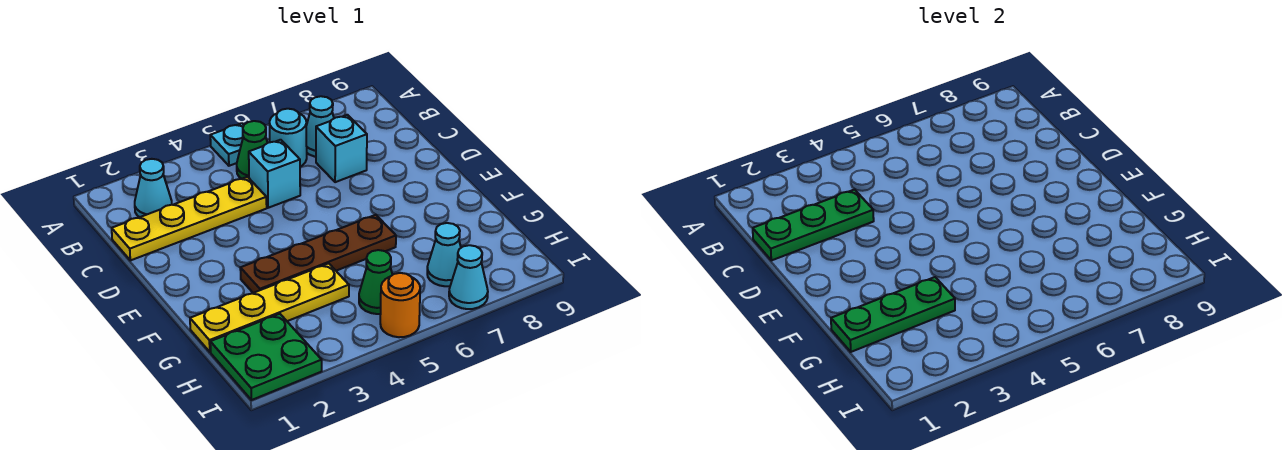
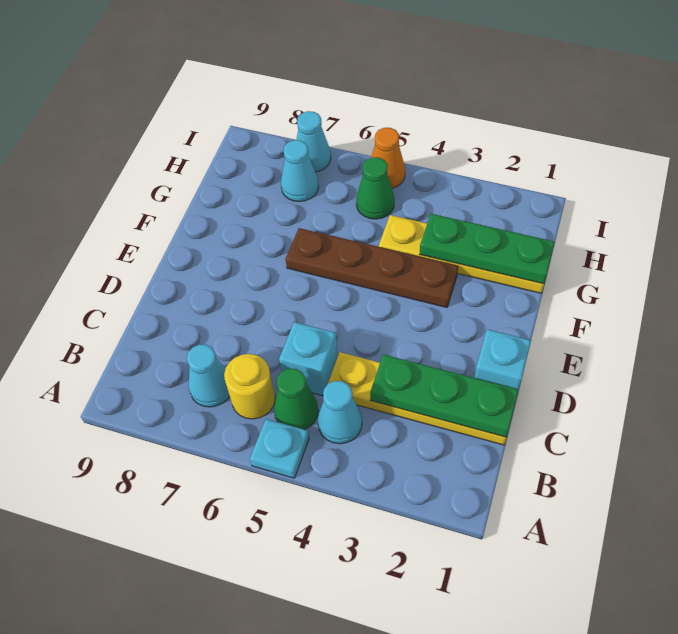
cyan 1x1 cone [135,159,172,217] -> cyan 1x1 cone moved to [318,381,362,444]
cyan 1x1 round brick [270,109,307,167] -> yellow 1x1 round brick [224,354,275,419]
cyan 1x1 brick [316,115,367,182] -> cyan 1x1 brick moved to [474,329,531,389]
green 2x2 plate [210,314,322,400] -> none
orange 1x1 round brick [380,273,420,337] -> orange 1x1 cone [371,128,405,188]

